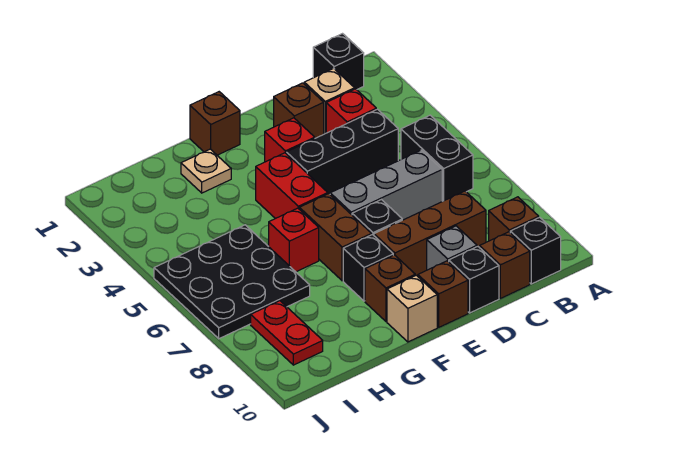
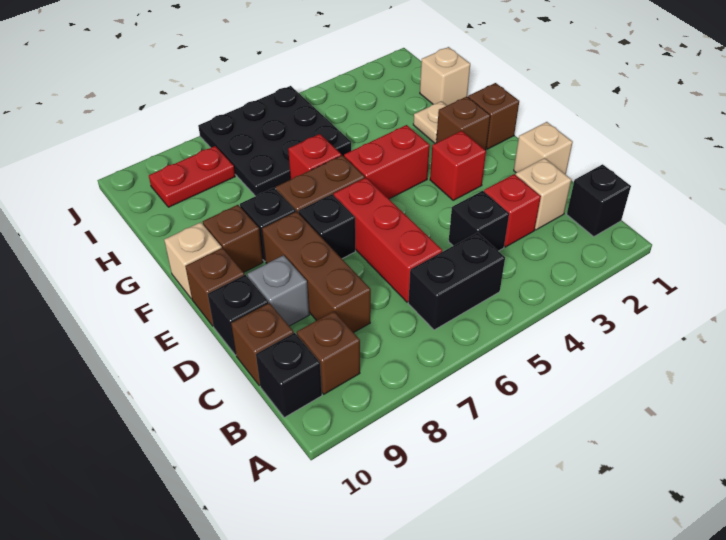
black 1x3 brick [286,109,398,194] -> black 1x1 brick [449,191,509,251]
grey 1x3 brick [330,150,442,220] -> red 1x3 brick [334,178,442,302]
none -> tan 1x1 brick [514,122,573,175]
brown 1x1 brick [274,83,324,138] -> brown 1x1 brick moved to [436,97,490,150]
none -> tan 1x1 brick [420,47,470,106]

